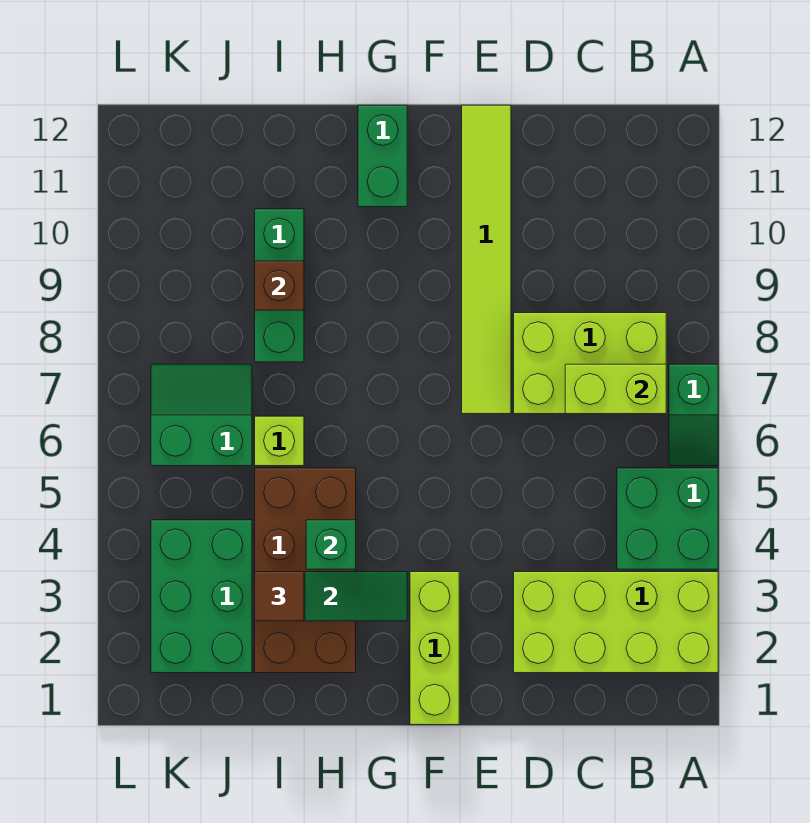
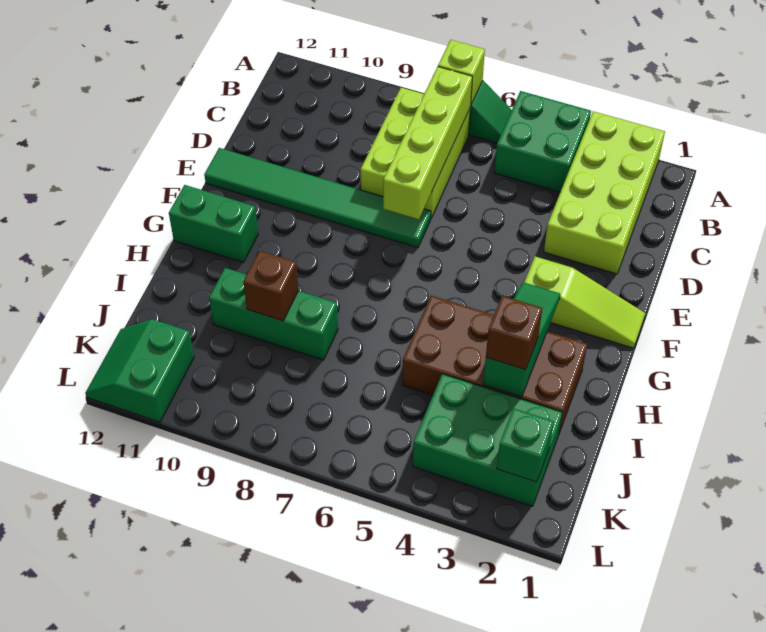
lime 1x2 brick [565,364,666,414] -> lime 1x4 brick [383,67,472,219]
lime 1x6 tile [462,105,511,414] -> green 1x6 tile [204,148,431,248]
lime 1x3 brick [410,572,459,725] -> lime 1x3 slope [524,256,645,348]
green 1x1 brick [306,520,356,569] -> green 1x1 brick moved to [497,408,554,482]
brown 1x1 tile [255,572,304,621] -> brown 1x1 brick [486,296,542,370]
lime 1x1 brick [255,416,304,466] -> lime 1x1 brick moved to [438,40,485,105]
green 2x2 slope [151,364,252,466] -> green 2x2 slope moved to [85,319,194,422]

